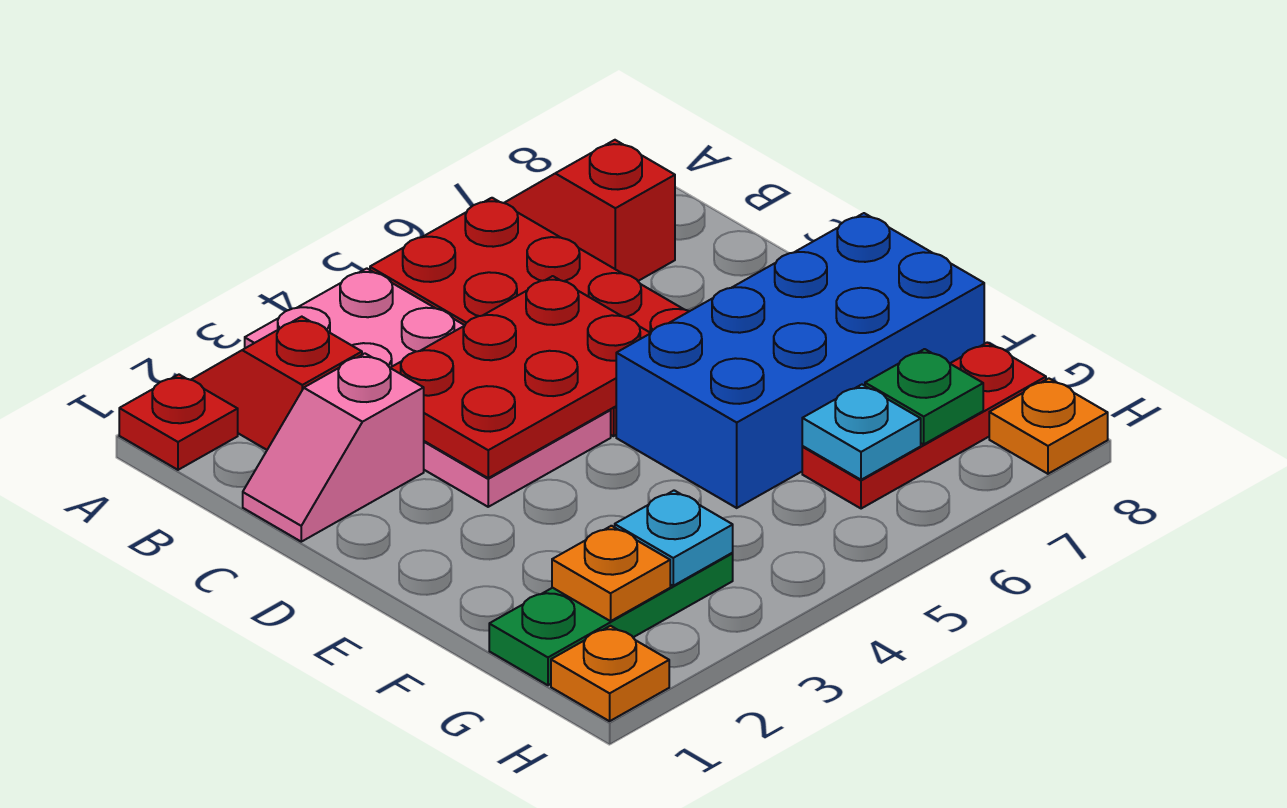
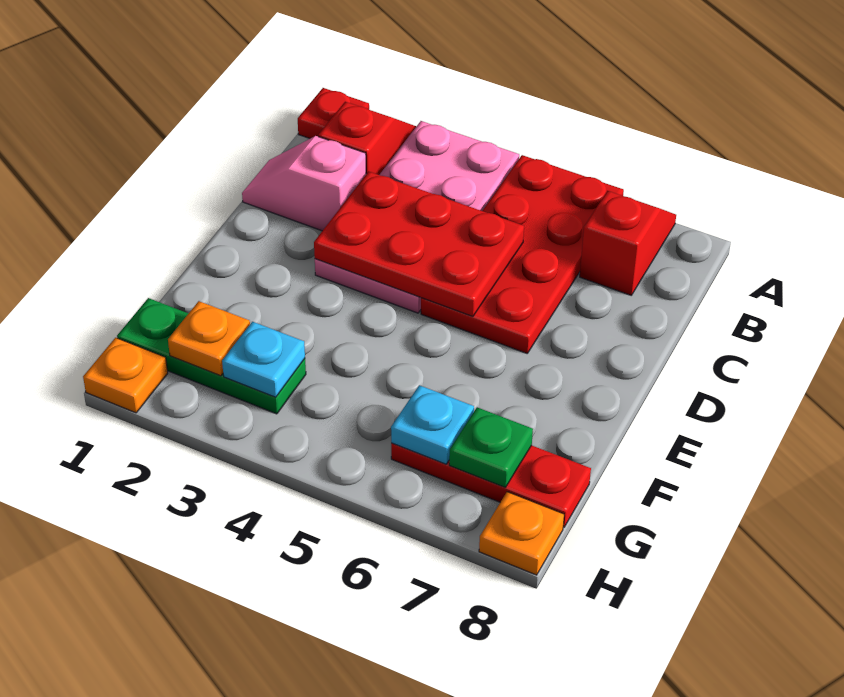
blue 2x4 brick [616,213,984,508] -> none

